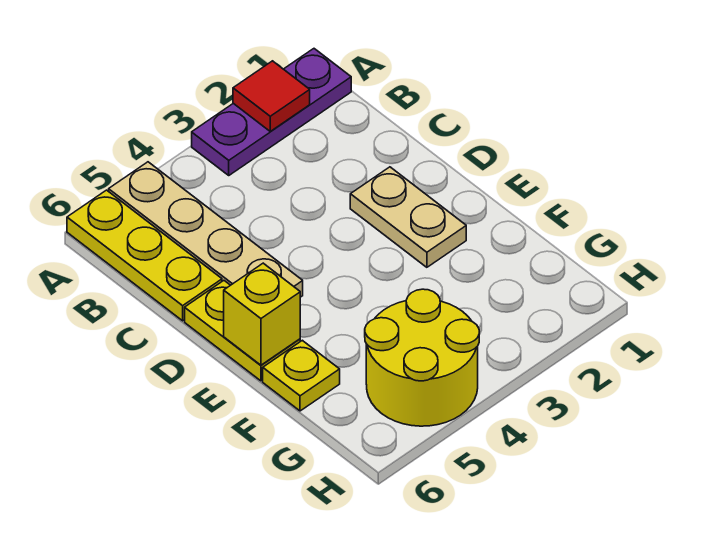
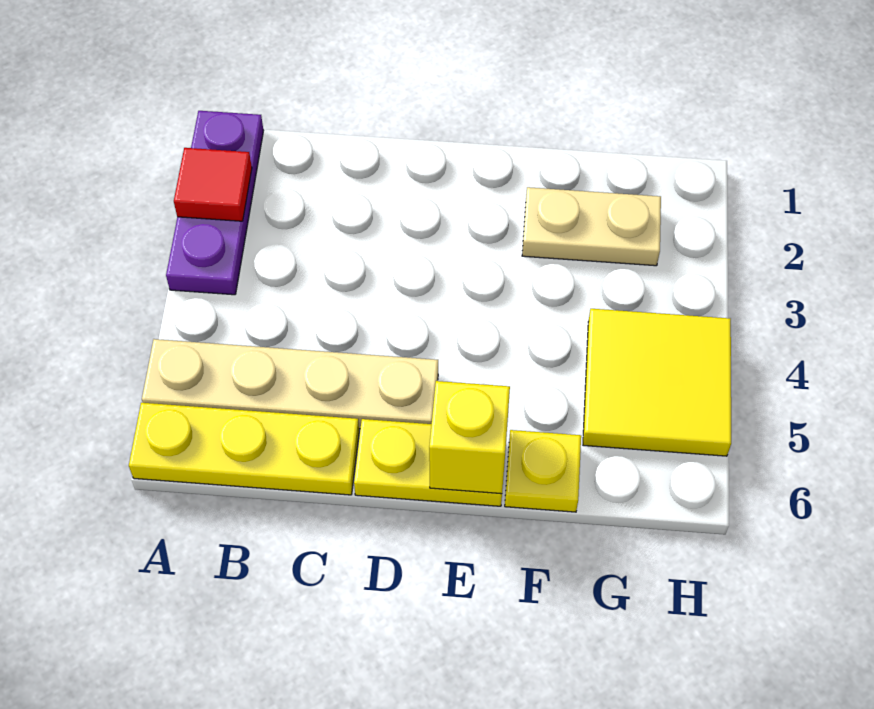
tan 1x2 plate [350,167,466,267] -> tan 1x2 plate moved to [522,187,661,266]
yellow 2x2 round brick [365,289,479,426] -> yellow 2x2 tile [583,309,731,456]

